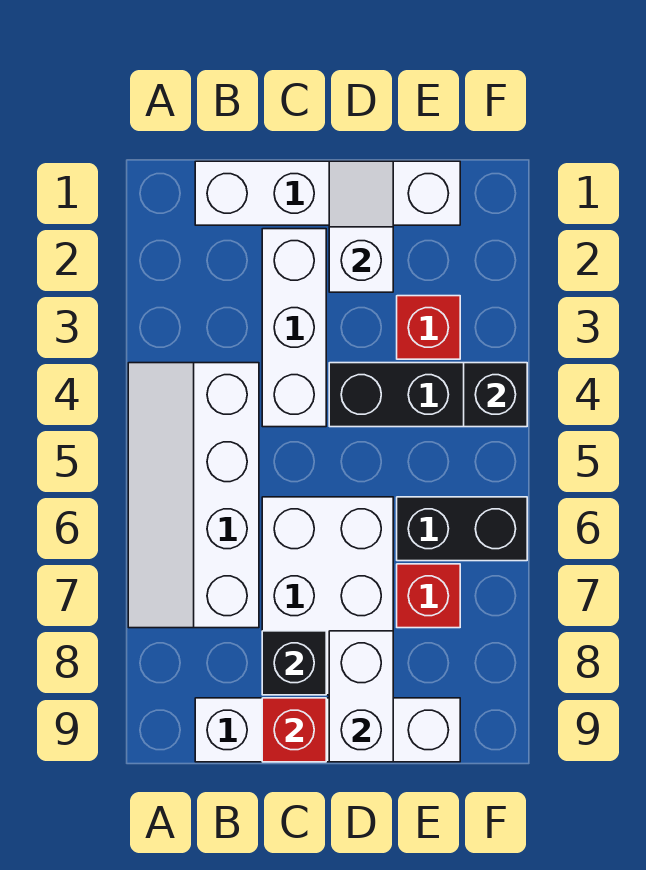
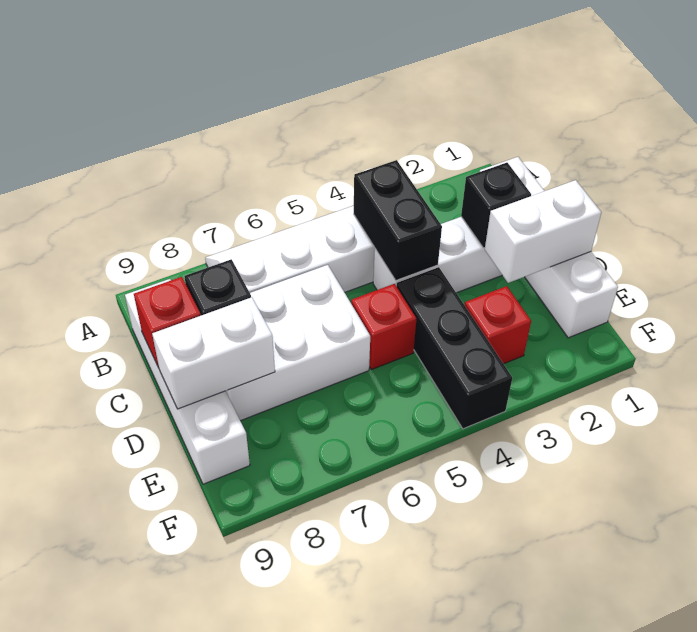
white 1x2 slope [329,161,393,292] -> white 1x2 brick [485,180,601,283]
black 1x2 brick [397,497,527,561] -> black 1x2 brick moved to [354,160,442,281]
red 1x1 brick [397,564,460,628] -> red 1x1 brick moved to [351,284,416,370]
black 1x1 brick [464,363,527,427] -> black 1x1 brick moved to [461,163,531,248]

